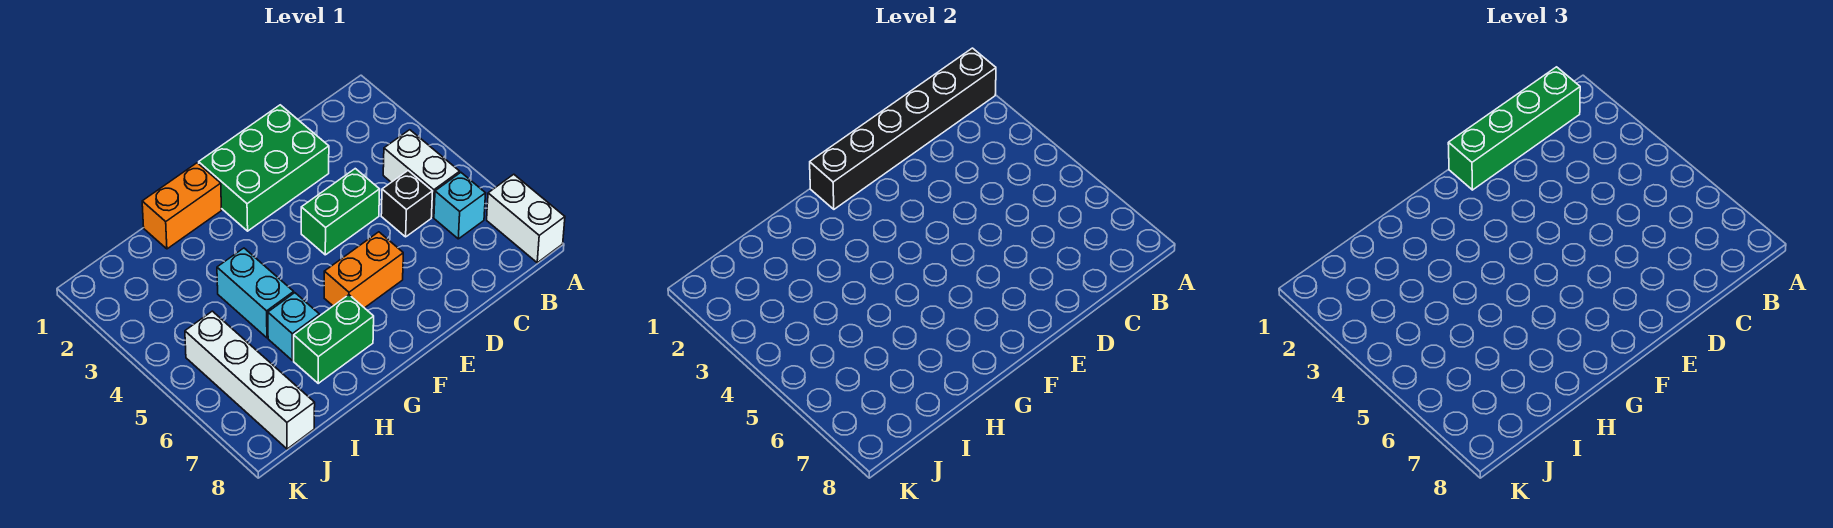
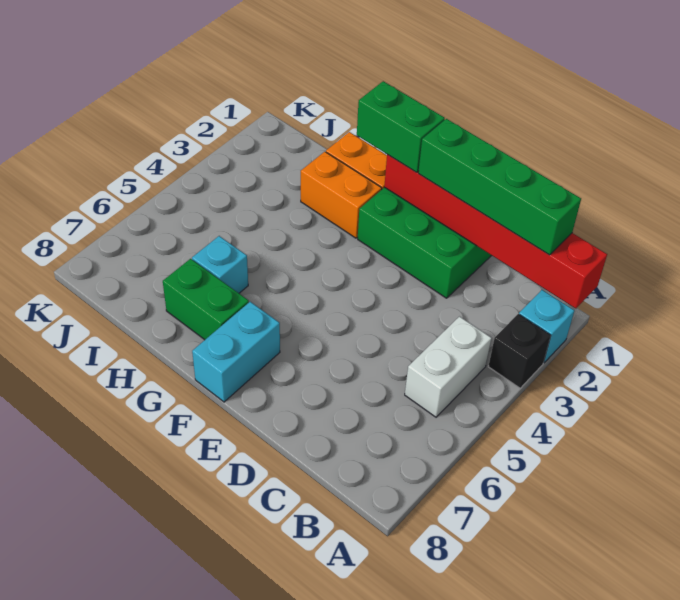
black 1x6 brick [810,48,996,209] -> red 1x6 brick [384,154,607,309]
white 1x2 brick [487,174,565,263] -> none
cyan 1x1 brick [434,173,486,239] -> cyan 1x1 brick moved to [519,290,575,363]
black 1x1 brick [381,171,433,237] -> black 1x1 brick moved to [488,314,551,388]
green 1x2 brick [301,169,380,255] -> green 1x2 brick moved to [357,81,445,172]
orange 1x2 brick [324,232,403,308] -> orange 1x2 brick moved to [301,152,382,238]
cyan 1x2 brick [217,248,294,338] -> cyan 1x2 brick moved to [192,302,280,402]
white 1x4 brick [185,311,315,449] -> none

